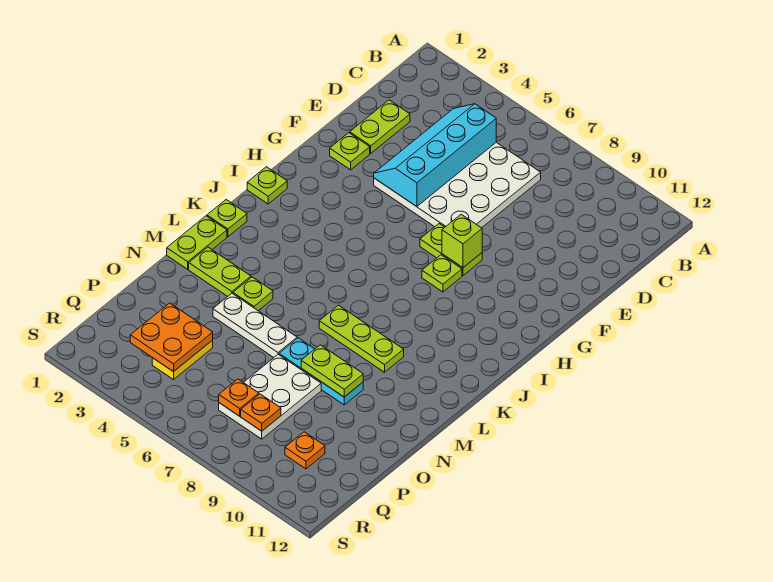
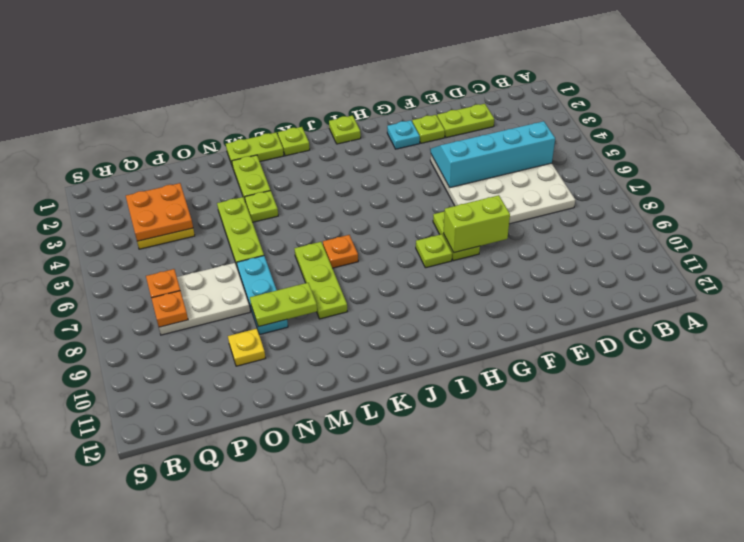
none -> cyan 1x1 plate [387,120,420,149]
lime 1x1 brick [442,214,482,268] -> lime 1x2 brick [444,195,510,253]
white 1x3 plate [213,293,297,357] -> lime 1x3 plate [217,197,264,266]
lime 1x2 plate [301,345,363,397] -> lime 1x2 plate turned to [250,283,317,327]
none -> yellow 1x1 plate [228,329,265,366]
orange 1x1 plate [285,432,325,469] -> orange 1x1 plate moved to [323,235,358,268]

